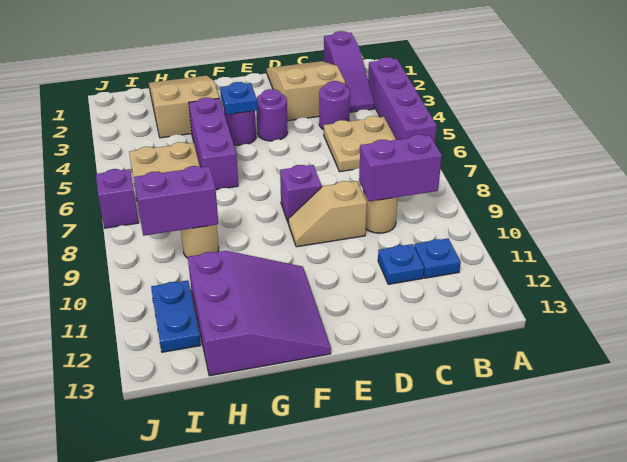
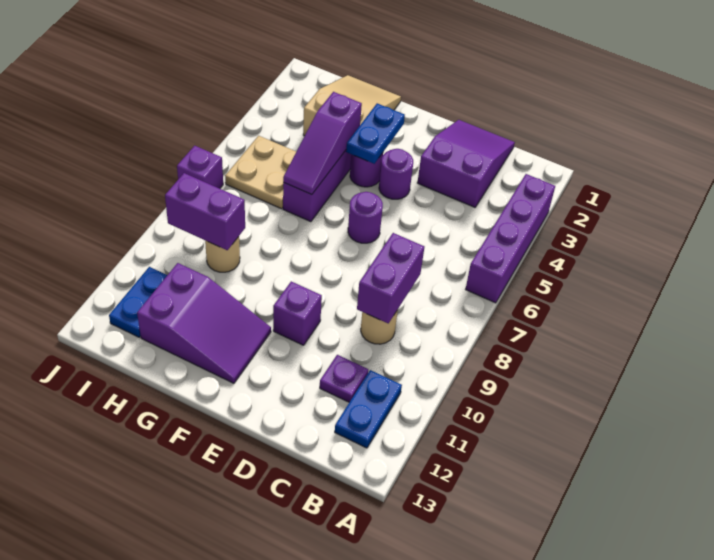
purple 1x3 slope [324,31,374,112] -> purple 1x3 slope moved to [283,92,362,195]
tan 2x2 plate [324,116,396,172] -> none
purple 1x2 brick [359,135,442,201] -> purple 1x2 brick turned to [357,233,424,323]
blue 1x1 plate [414,238,461,278] -> blue 1x2 plate [335,370,402,448]
tan 2x3 slope [267,61,345,121] -> purple 2x3 slope [417,120,515,207]
purple 1x1 round brick [319,81,350,130] -> purple 1x1 round brick moved to [348,192,383,243]
blue 1x1 plate [378,244,424,284] -> purple 1x1 plate [320,355,368,402]
tan 1x2 slope [288,181,367,247] -> none
purple 1x1 brick [280,165,322,223] -> purple 1x1 brick moved to [273,281,322,345]
blue 1x1 plate [220,82,257,115] -> blue 1x2 plate [346,103,405,164]
purple 3x3 slope [188,251,331,376] -> purple 2x3 slope [137,263,271,383]

